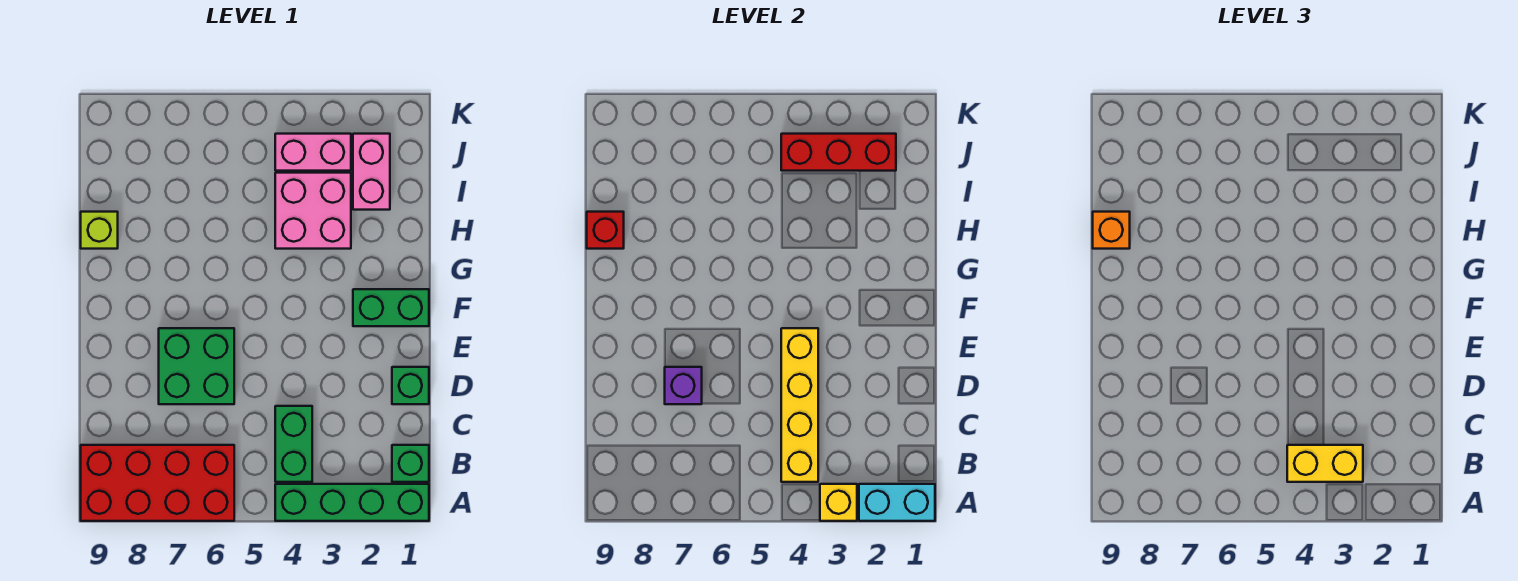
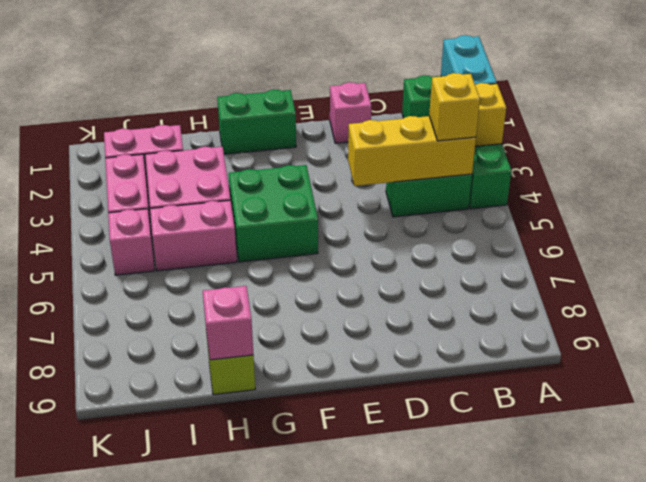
red 2x4 brick [81,445,234,521] -> none
yellow 1x2 brick [1287,445,1363,482] -> yellow 1x1 brick [429,73,480,141]
yellow 1x4 brick [781,328,818,482] -> yellow 1x3 brick [348,116,476,186]
green 1x1 brick [392,367,429,404] -> pink 1x1 brick [330,82,371,143]
green 2x2 brick [159,328,234,404] -> green 2x2 brick moved to [229,165,318,262]
purple 1x1 brick [665,367,702,404] -> none
green 1x2 brick [353,289,429,326] -> green 1x2 brick turned to [217,89,296,154]
none -> pink 1x2 brick [150,200,237,271]
red 1x1 brick [587,212,624,249] -> pink 1x1 brick [203,286,253,360]
orange 1x1 brick [1093,212,1130,249] -> none
red 1x3 brick [781,134,896,171] -> none
none -> pink 1x1 brick [108,209,155,275]

